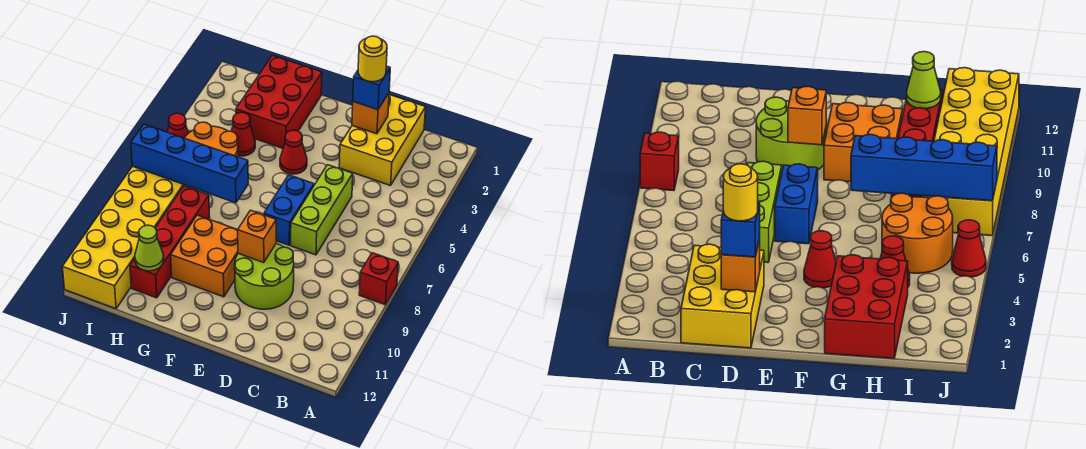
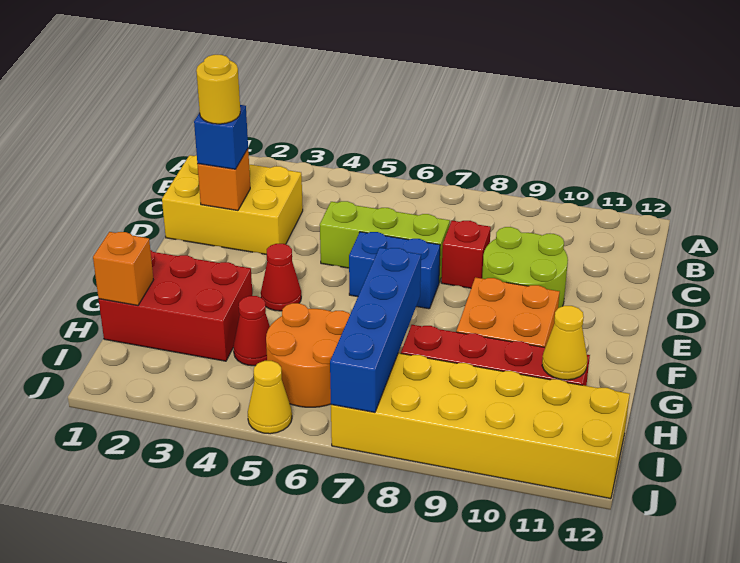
red 1x1 brick [359,253,398,305] -> red 1x1 brick moved to [441,221,491,288]
orange 1x1 brick [238,210,276,263] -> orange 1x1 brick moved to [93,232,153,305]
lime 1x1 cone [135,225,164,271] -> yellow 1x1 cone [542,306,587,380]
red 1x1 cone [168,113,188,138] -> yellow 1x1 cone [248,361,292,434]

